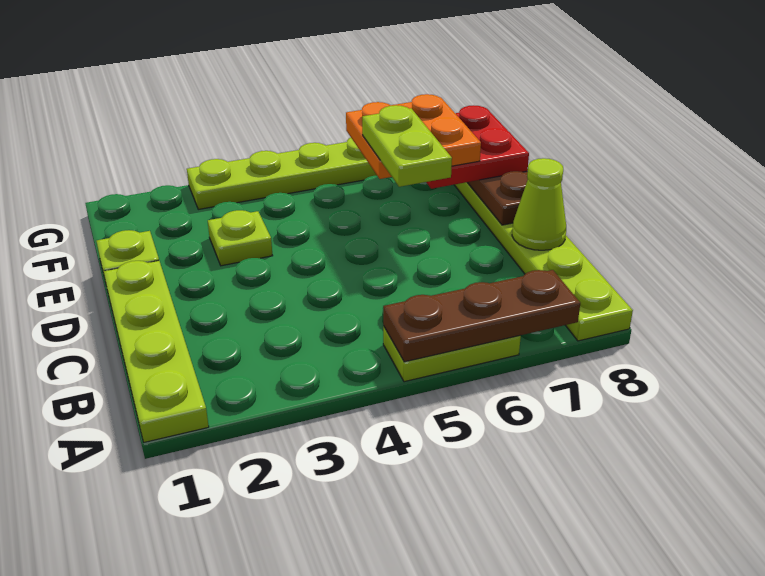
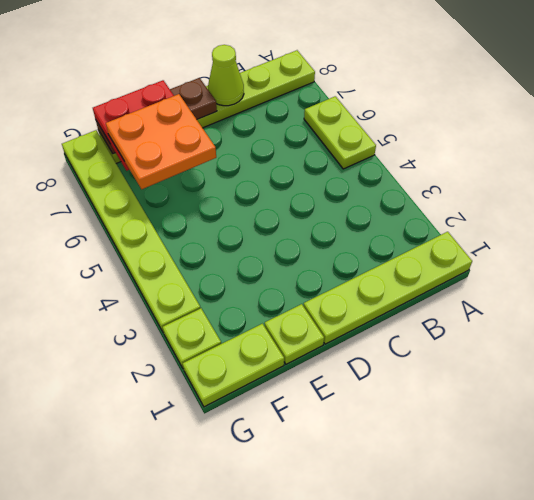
brown 1x3 plate [383,270,580,362] -> none
lime 1x2 plate [362,105,452,187] -> lime 1x2 plate moved to [183,324,284,407]
lime 1x1 plate [208,210,273,266] -> lime 1x1 plate moved to [163,308,221,369]

